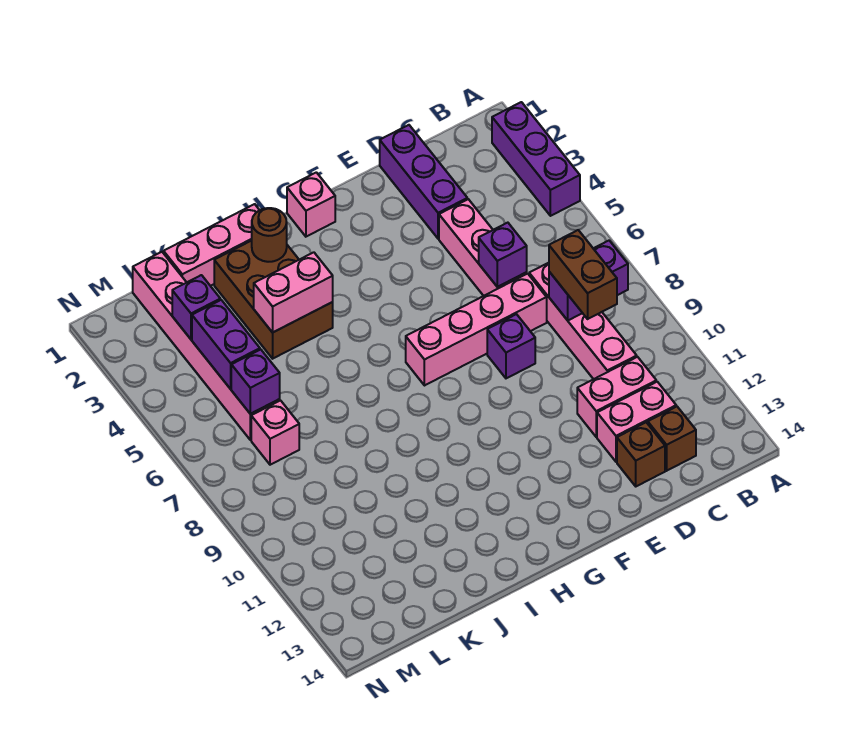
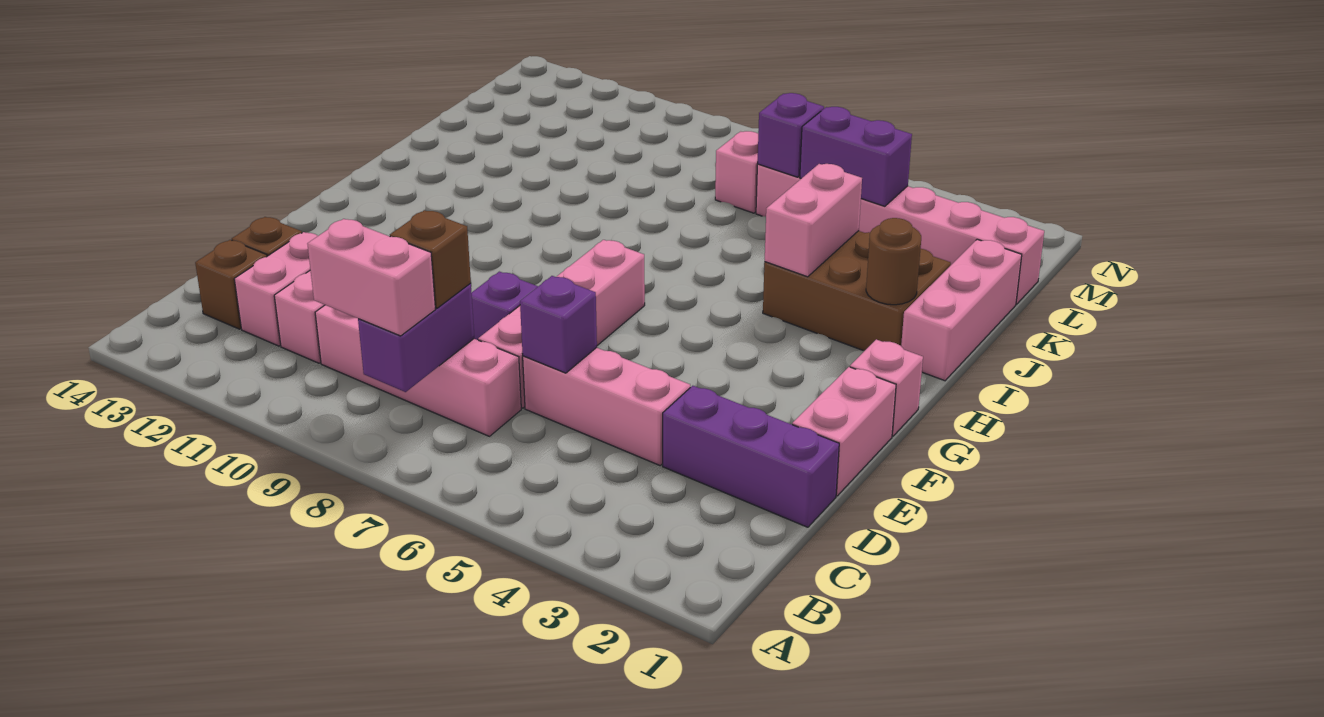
purple 1x3 brick [492,102,580,216] -> none
none -> pink 1x2 brick [307,219,435,336]
brown 1x2 brick [549,230,617,319] -> brown 1x1 brick [390,210,471,308]
none -> pink 1x2 brick [792,367,896,496]
purple 1x1 brick [172,275,220,339] -> none

